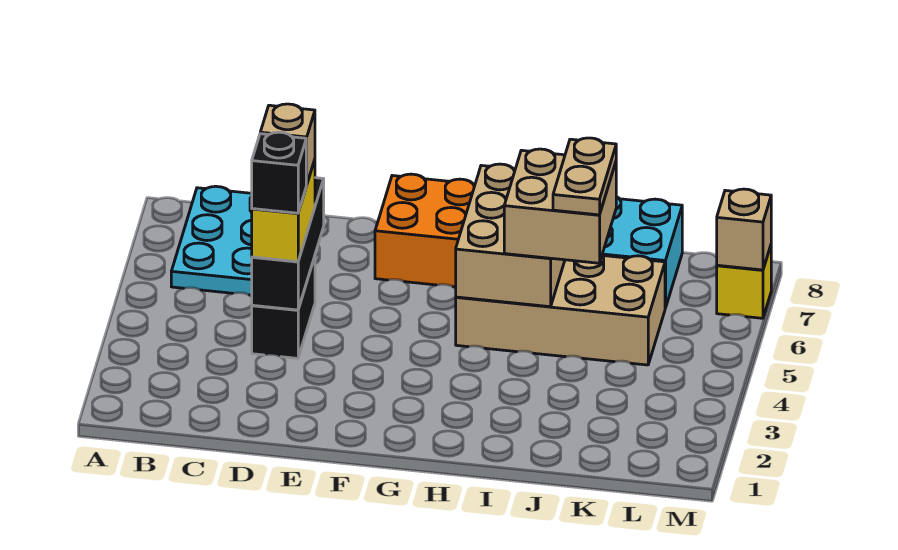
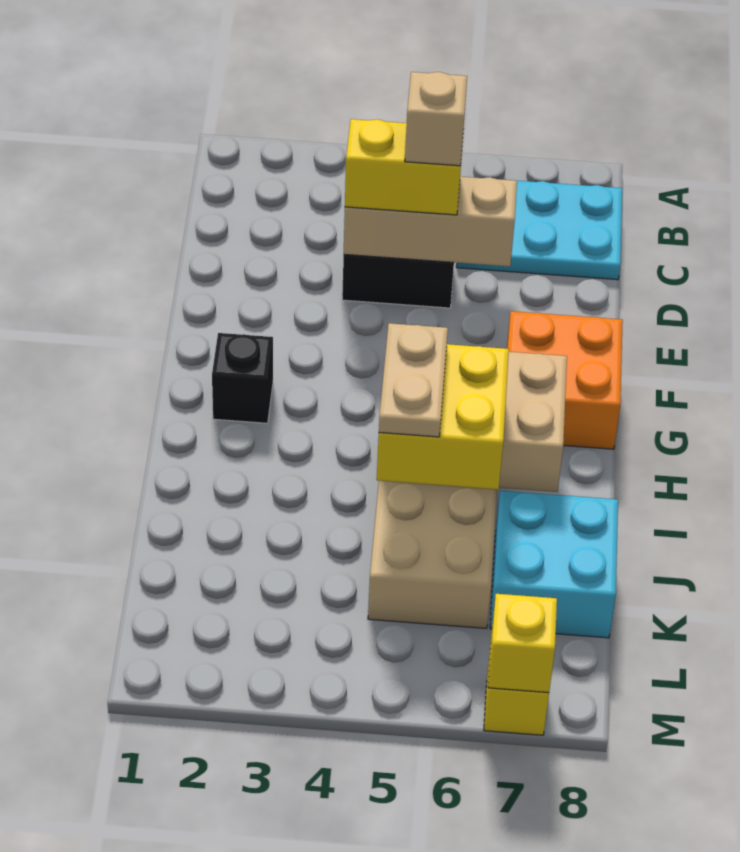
black 1x3 brick [252,178,324,310] -> tan 1x3 brick [344,177,517,267]
black 1x1 brick [252,132,306,213] -> black 1x1 brick moved to [212,333,273,423]
tan 2x2 brick [504,149,616,263] -> yellow 2x2 brick [377,344,509,490]
tan 1x2 plate [553,138,616,215] -> tan 1x2 plate turned to [379,323,448,437]
tan 1x1 brick [717,189,771,270] -> yellow 1x1 brick [488,594,557,693]

